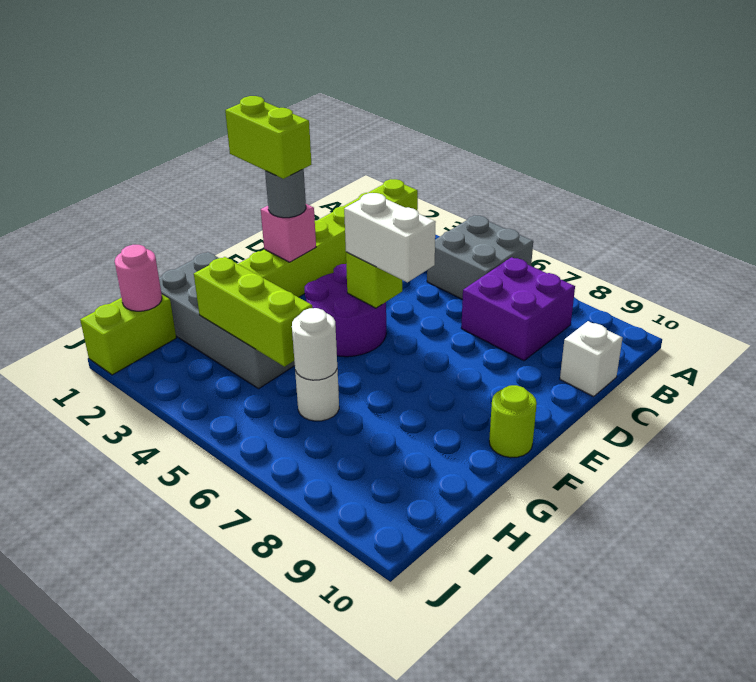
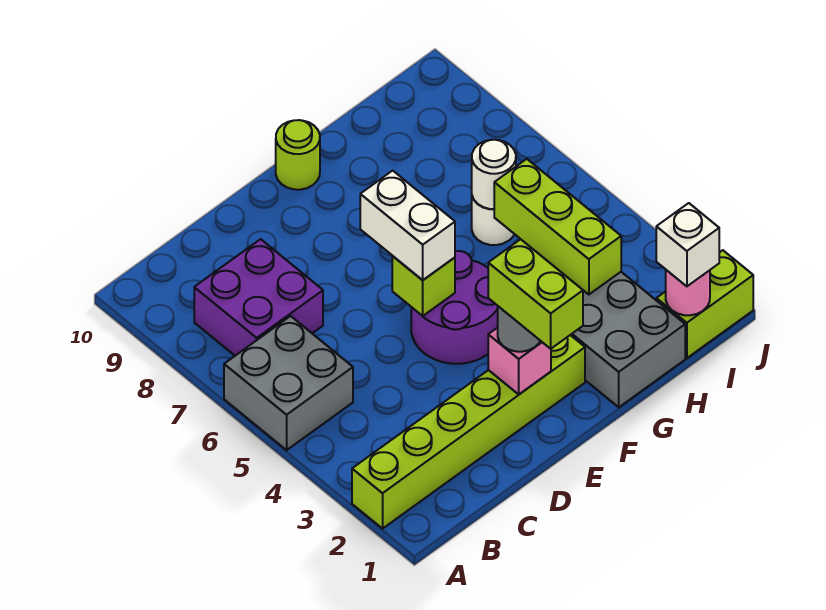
white 1x1 brick [560,321,622,396] -> white 1x1 brick moved to [656,203,719,286]

